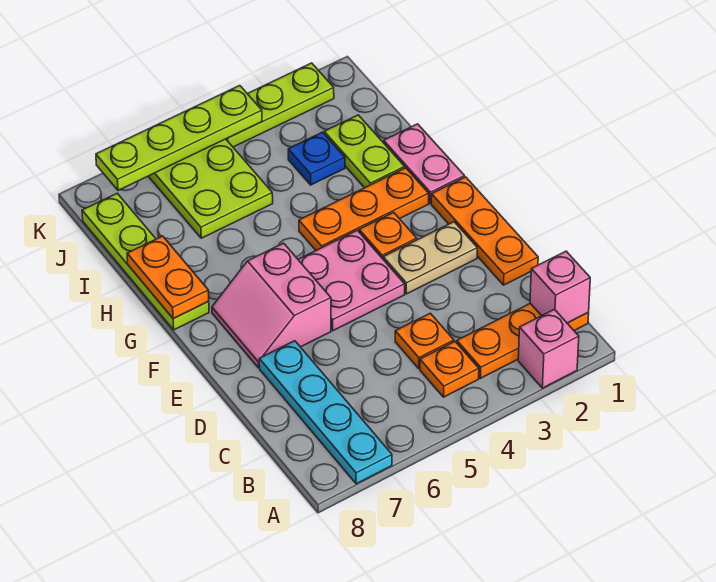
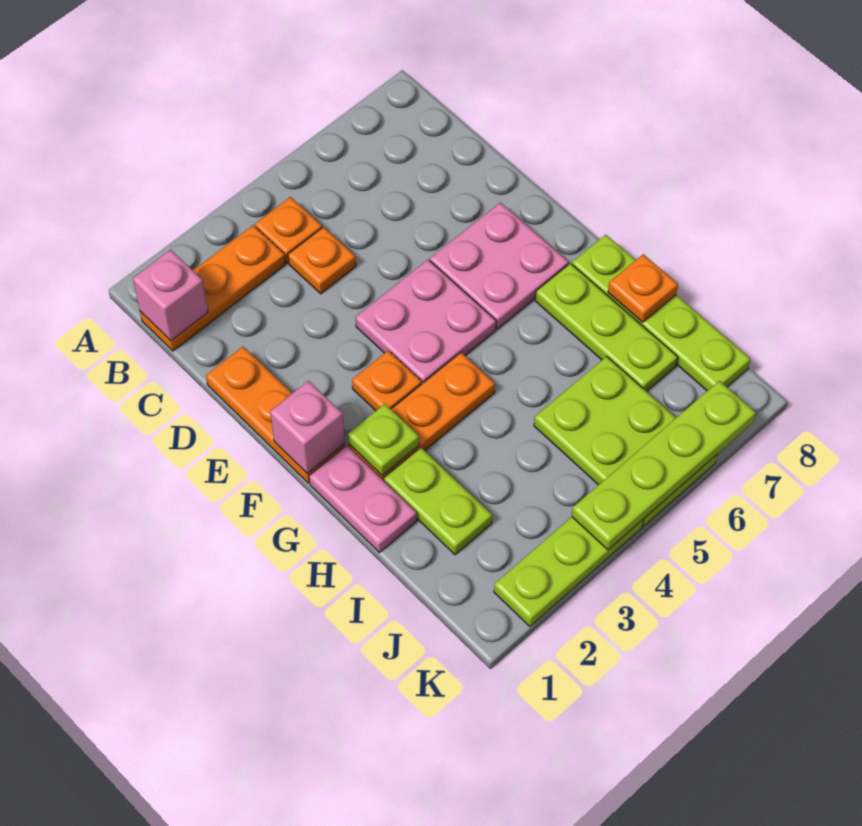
pink 1x1 brick [518,309,579,388] -> pink 1x1 brick moved to [270,381,345,474]
cyan 1x4 plate [259,341,392,484] -> none
tan 1x2 plate [383,222,477,294] -> none
pink 2x2 slope [212,243,331,368] -> pink 2x2 plate [430,202,569,329]
none -> lime 1x1 plate [348,404,419,476]
none -> lime 1x3 plate [535,263,678,391]
orange 1x2 plate [127,236,209,319] -> orange 1x1 plate [608,254,678,322]
blue 1x1 plate [288,132,345,185] -> none

